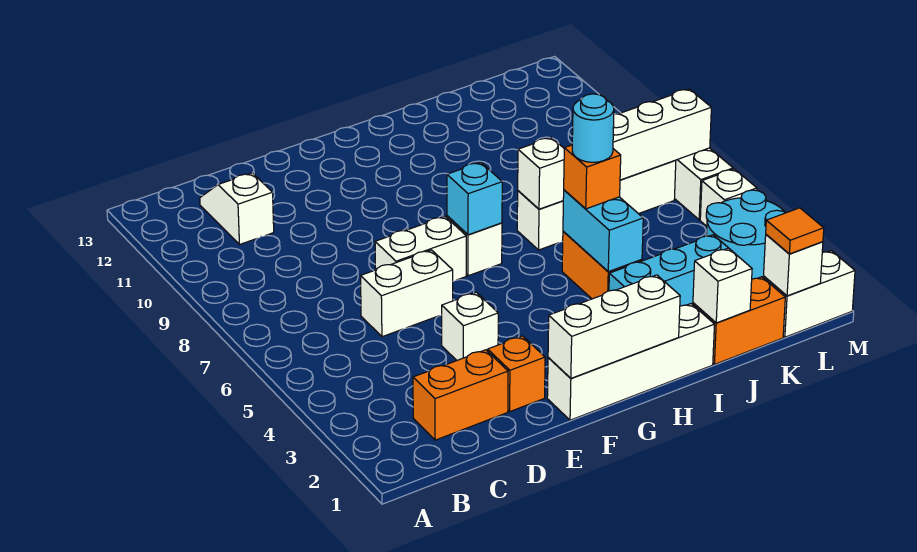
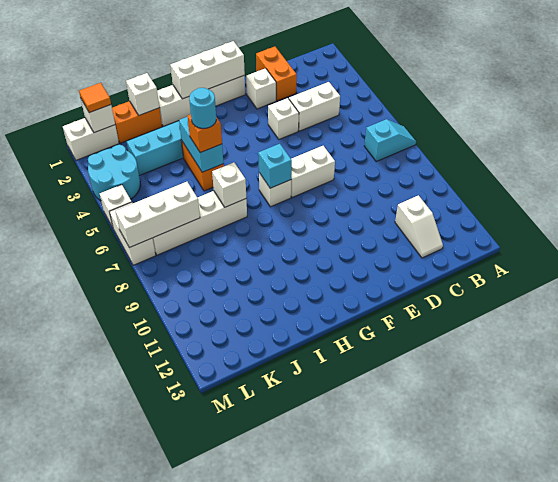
none -> cyan 1x2 slope [364,119,416,161]
orange 1x2 brick [413,350,508,440] -> orange 1x2 brick turned to [256,47,297,101]
white 1x2 brick [361,250,453,337] -> white 1x2 brick moved to [289,82,340,131]
orange 1x1 brick [488,336,545,411] -> white 1x1 brick [246,68,276,109]

